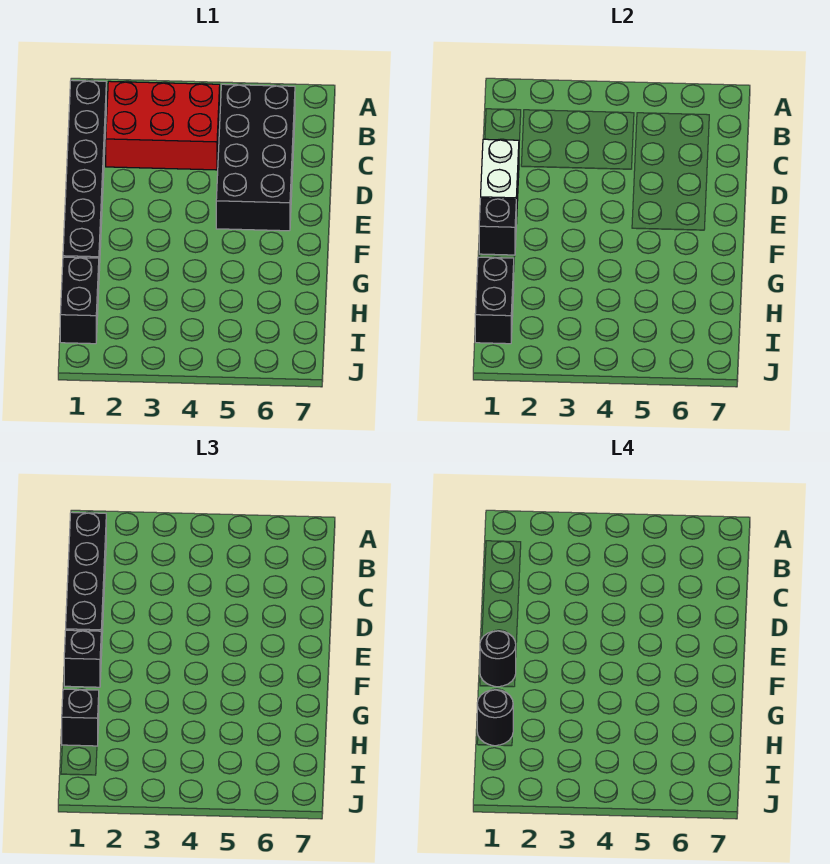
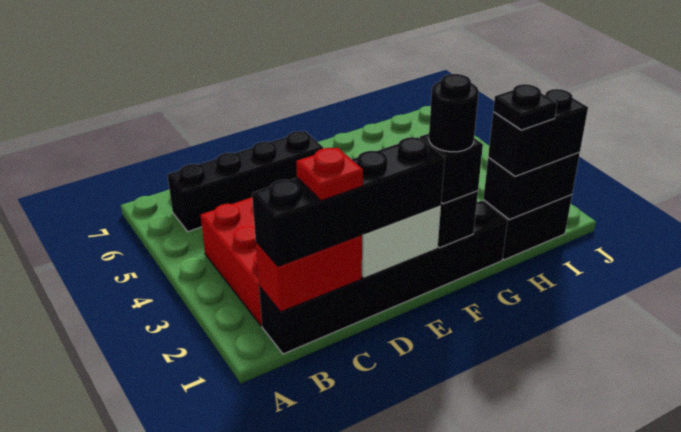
none -> red 1x2 brick [256,235,362,312]
black 2x4 brick [216,84,295,231] -> black 1x4 brick [167,131,323,232]
none -> red 1x1 plate [296,148,363,201]
black 1x1 brick [62,689,99,746] -> black 1x2 brick [488,89,588,176]
black 1x1 round brick [477,690,513,746] -> black 1x1 plate [493,84,557,130]

